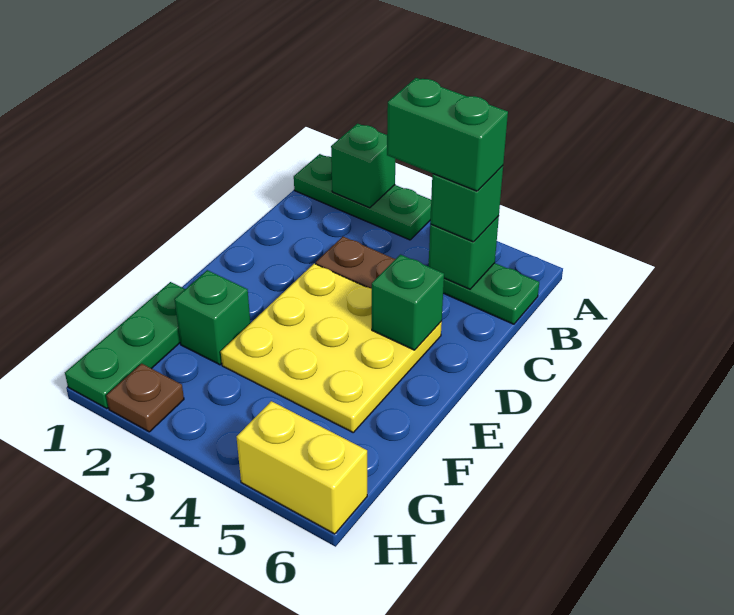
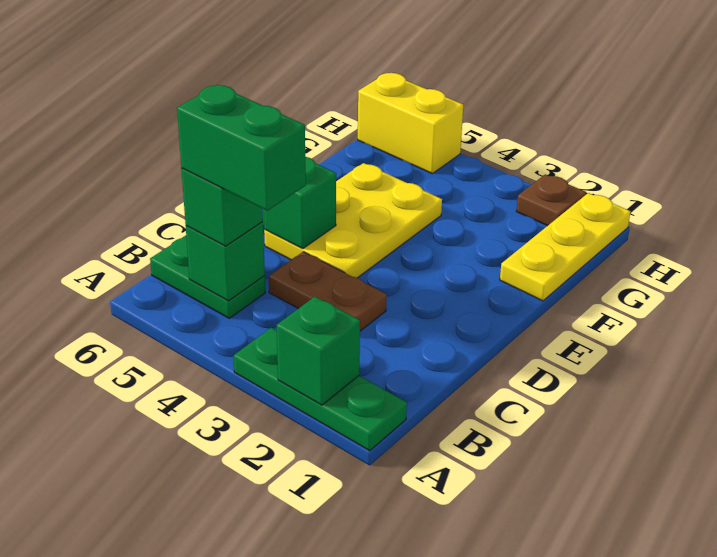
yellow 3x3 plate [221,264,442,432] -> yellow 2x3 plate [264,163,442,278]
green 1x3 plate [65,282,185,409] -> yellow 1x3 plate [500,193,630,301]
green 1x1 brick [174,270,250,365] -> none

